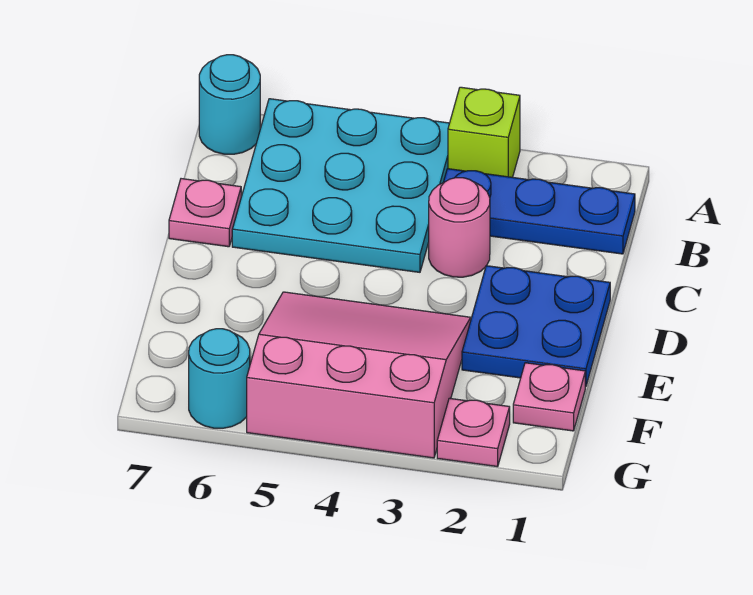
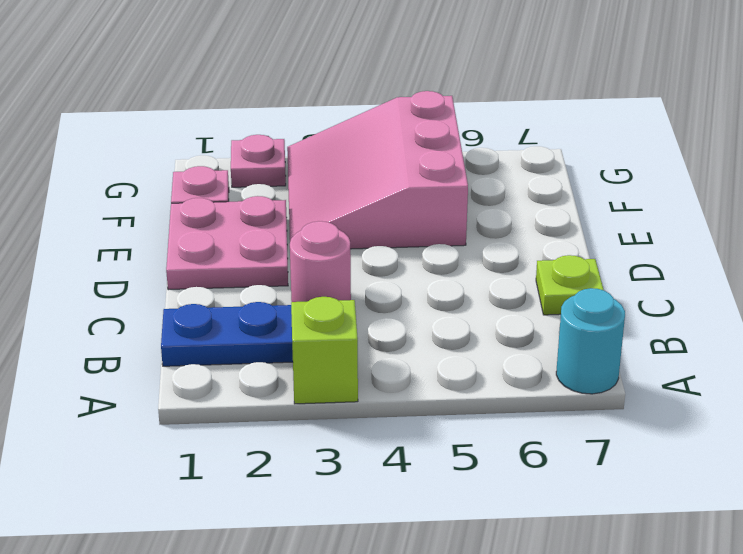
cyan 3x3 plate [232,99,449,272] -> none
pink 1x1 plate [169,179,241,247] -> lime 1x1 plate [536,255,604,315]
blue 2x2 plate [462,266,610,387] -> pink 2x2 plate [166,196,288,290]
pink 3x3 slope [247,292,471,458] -> pink 3x3 slope turned to [287,91,468,249]
cyan 1x1 round brick [189,329,250,428] -> none

